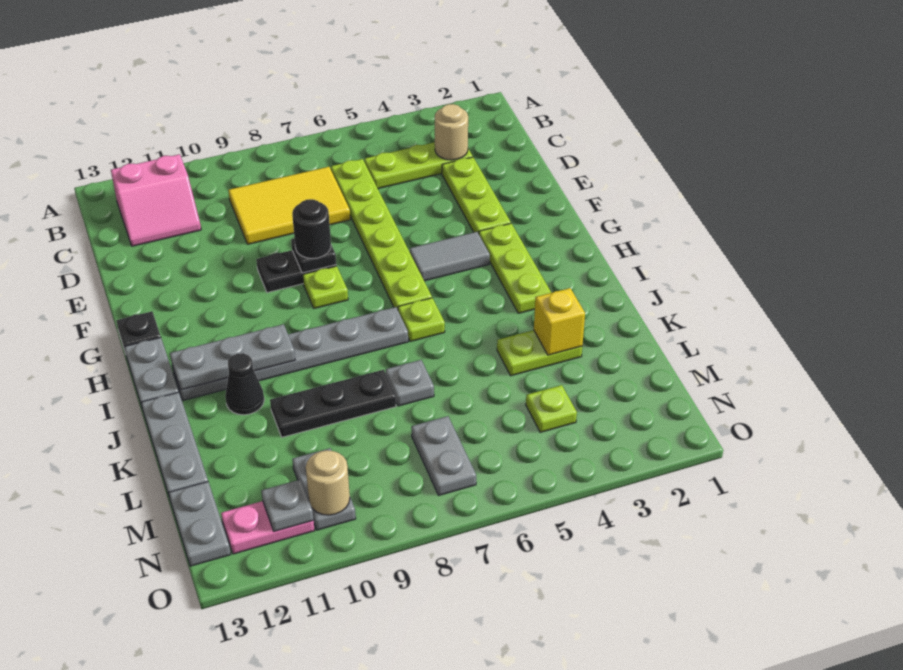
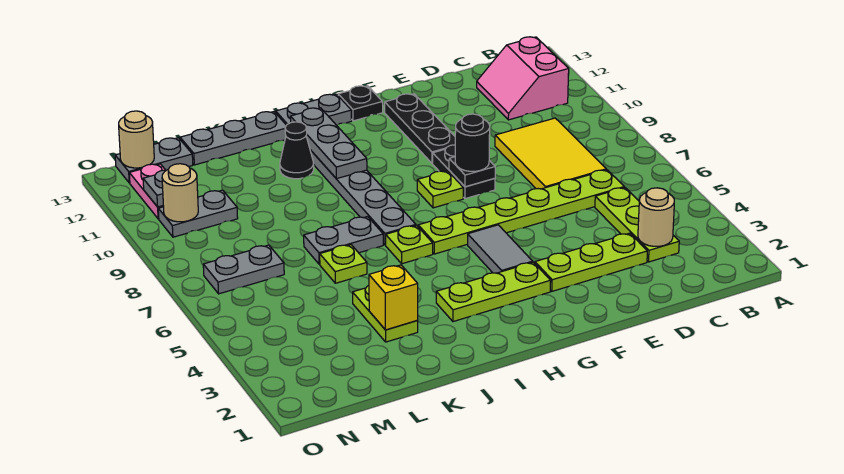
grey 1x1 plate [386,360,434,406] -> grey 1x2 plate [304,217,383,264]
black 1x3 plate [270,370,396,437] -> black 1x3 plate moved to [385,94,455,163]
lime 1x1 plate [526,385,577,432] -> lime 1x1 plate moved to [320,245,367,283]
none -> tan 1x1 round brick [119,111,154,168]

